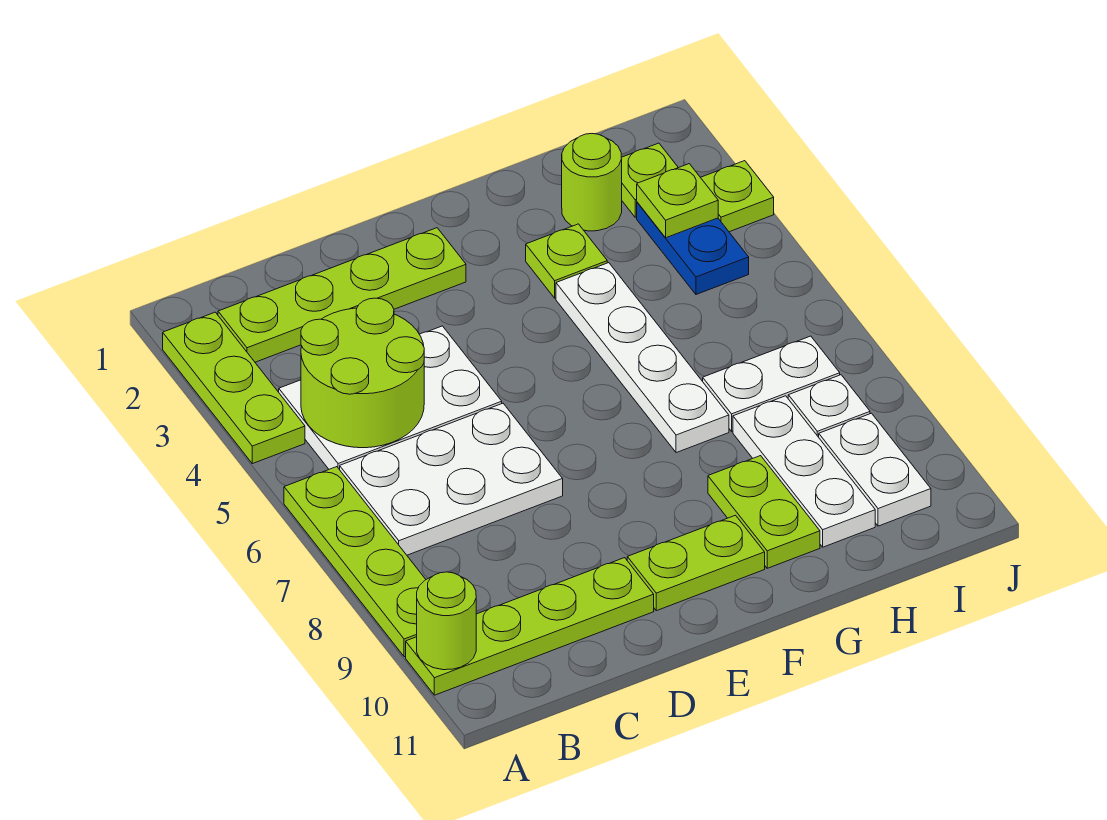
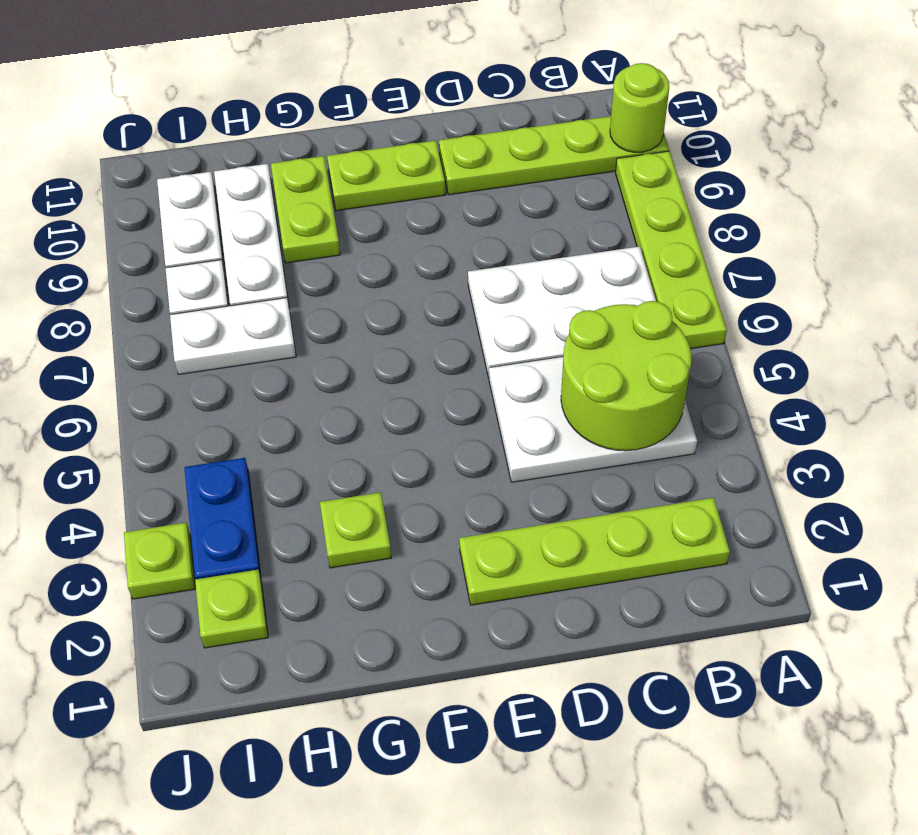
lime 1x3 plate [163,312,305,464] -> none
white 1x4 plate [556,263,729,453] -> none
lime 1x1 round brick [562,134,622,231] -> none
lime 1x1 plate [637,164,718,238] -> none

